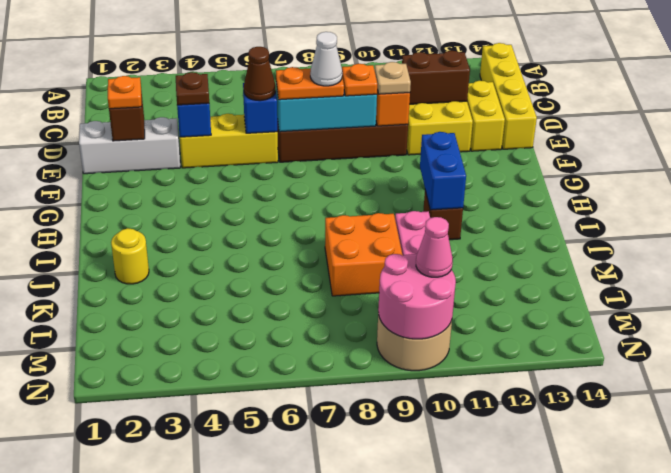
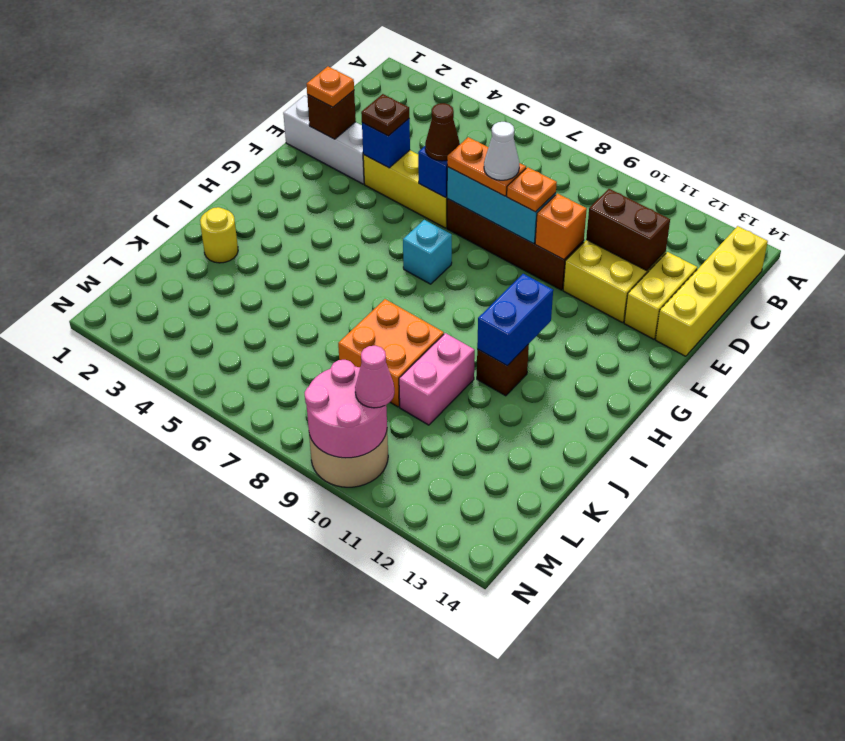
tan 1x1 plate [375,62,411,94] -> none
none -> cyan 1x1 brick [403,220,452,284]

